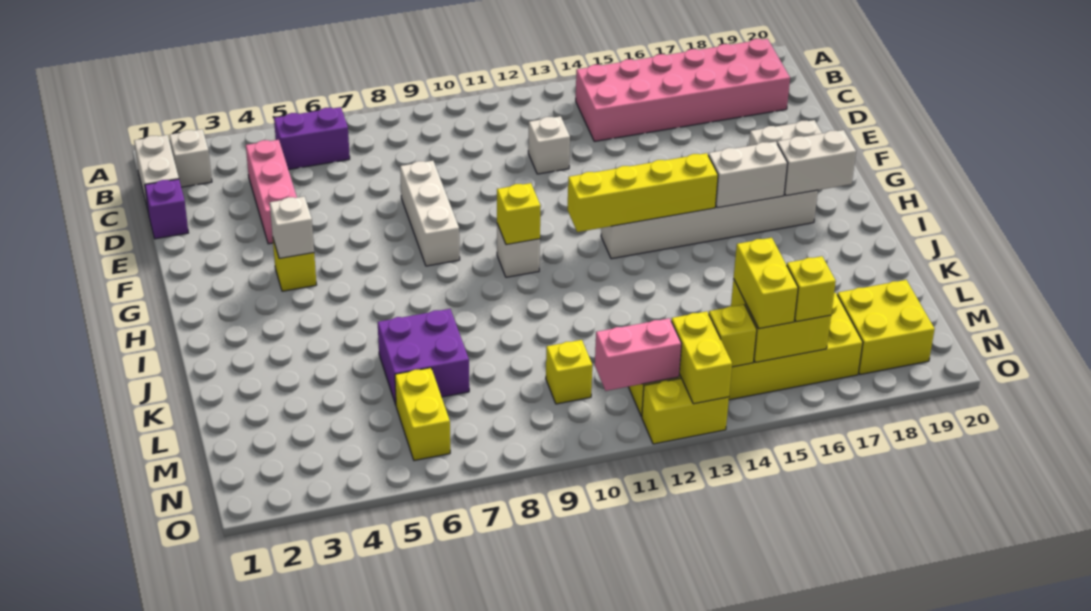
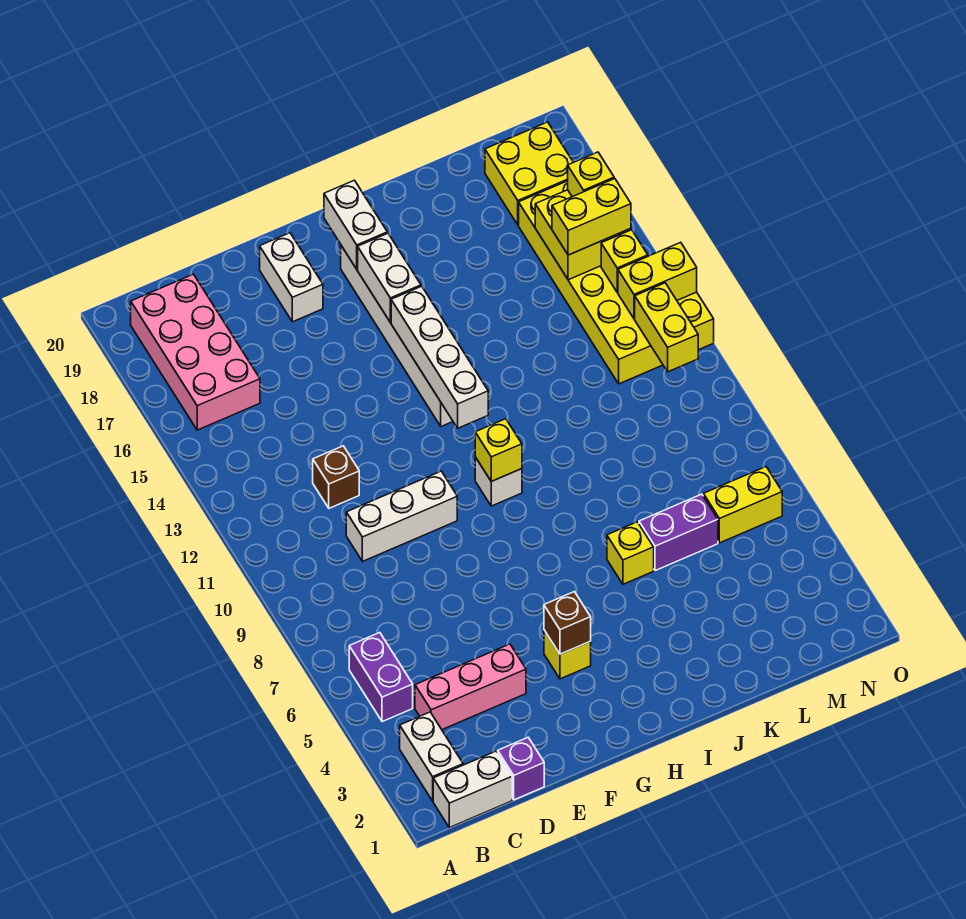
white 1x1 brick [170,129,212,187] -> white 1x2 brick [400,712,463,801]
pink 2x6 brick [576,39,790,141] -> pink 2x4 brick [131,274,260,430]
white 1x1 brick [528,116,570,174] -> brown 1x1 brick [313,446,359,508]
white 1x3 brick [400,161,460,266] -> white 1x3 brick moved to [346,471,457,561]
white 1x1 brick [270,196,314,258] -> brown 1x1 brick [544,592,591,654]
yellow 1x4 brick [567,153,718,232] -> white 1x4 brick [391,286,488,428]
purple 2x2 brick [378,309,469,405] -> purple 1x2 brick [639,494,718,571]
yellow 1x1 brick [546,340,592,404] -> yellow 1x1 brick moved to [607,522,654,584]
pink 1x2 brick [595,318,681,391] -> yellow 1x2 brick [635,283,698,372]

